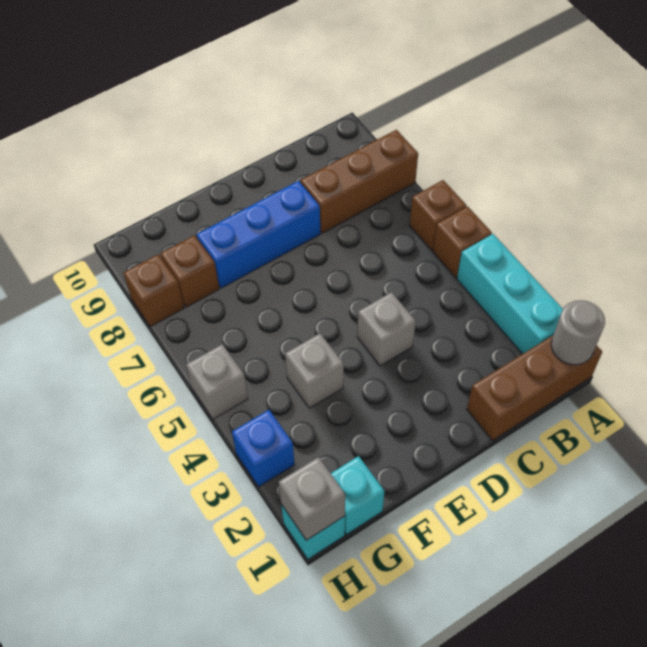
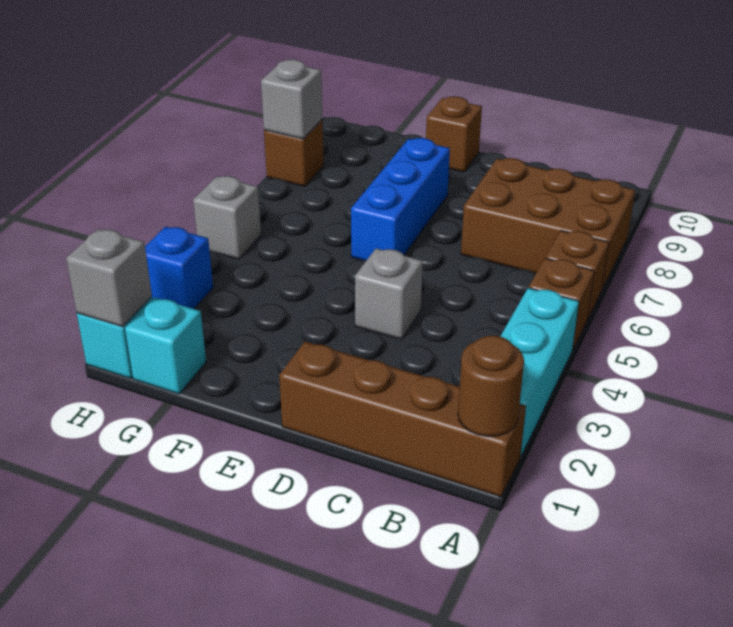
brown 1x3 brick [467,335,602,440] -> brown 1x4 brick [279,341,526,497]
grey 1x1 round brick [551,300,605,365] -> brown 1x1 round brick [458,335,524,437]
brown 1x3 brick [300,130,418,233] -> brown 2x3 brick [461,158,635,289]
blue 1x3 brick [197,181,320,288] -> blue 1x3 brick turned to [351,138,450,260]
grey 1x1 brick [285,333,344,408] -> grey 1x1 brick moved to [261,60,322,139]
brown 1x1 brick [160,235,219,307] -> brown 1x1 brick moved to [426,96,482,172]

